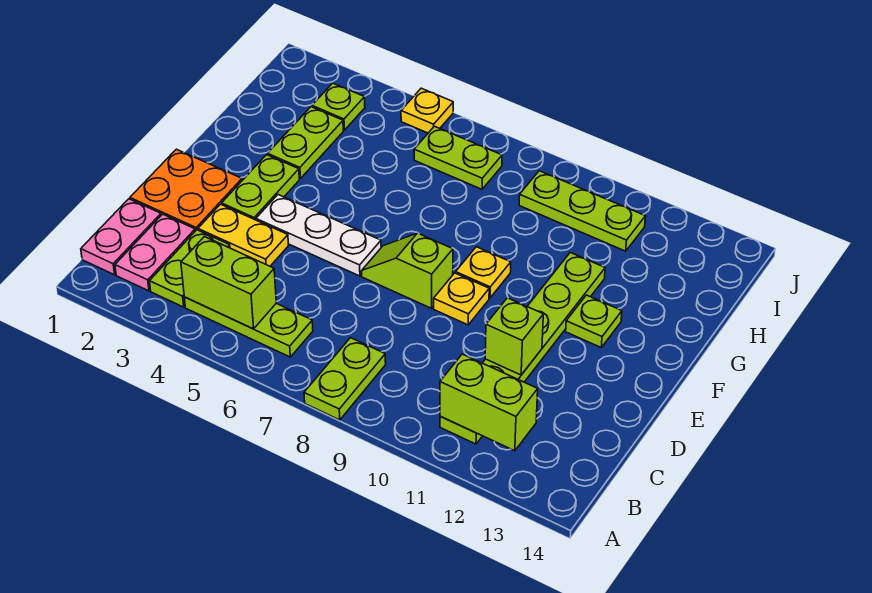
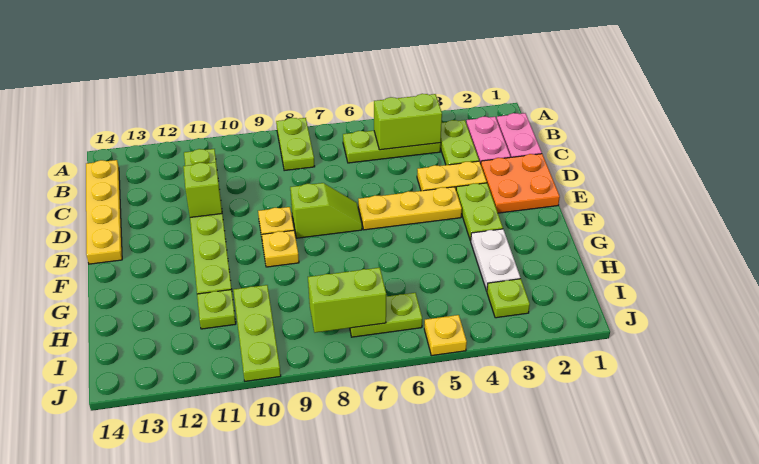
lime 1x2 brick [440,354,538,451] -> lime 1x2 brick moved to [308,268,386,333]
none -> yellow 1x4 plate [86,160,122,264]
white 1x3 plate [256,195,381,276] -> yellow 1x3 plate [358,187,462,230]
lime 1x1 plate [566,295,622,347] -> lime 1x1 plate moved to [197,290,236,329]
lime 1x2 plate [268,107,343,178] -> white 1x2 plate [471,229,520,291]
lime 1x3 plate [519,171,646,251] -> lime 1x3 plate turned to [233,285,281,381]

